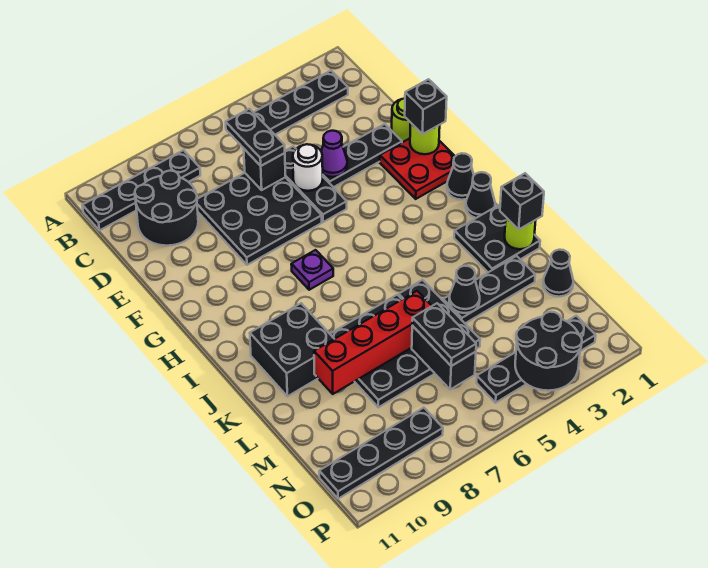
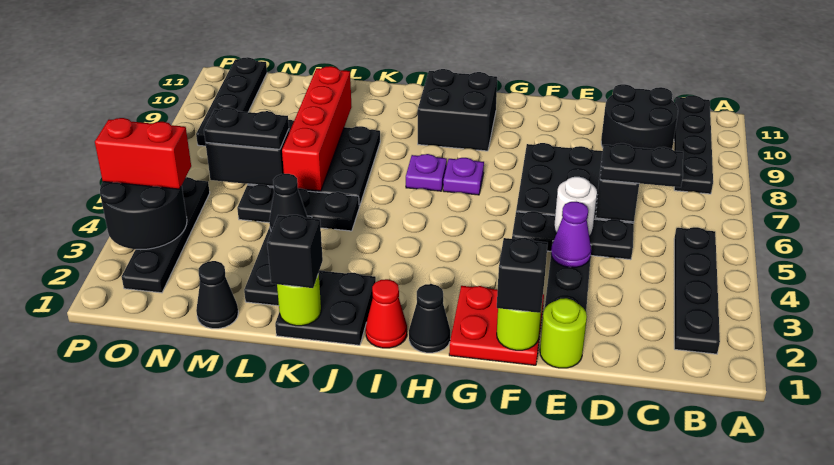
black 1x1 cone [466,172,495,218] -> red 1x1 cone [366,279,407,348]
none -> purple 1x1 plate [406,154,447,191]
black 2x2 brick [250,303,334,396] -> black 2x2 brick moved to [418,69,497,151]
none -> red 1x2 brick [95,118,191,189]

